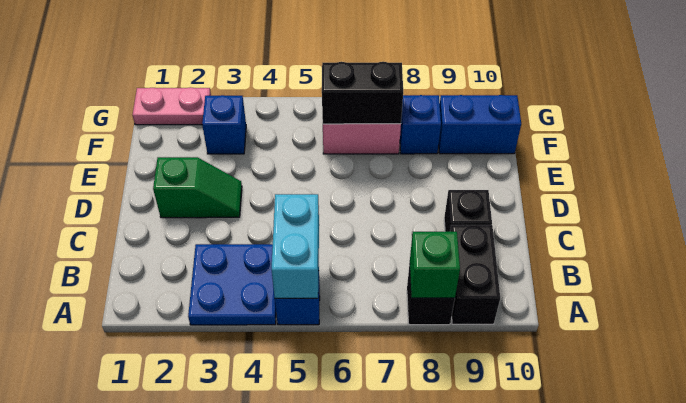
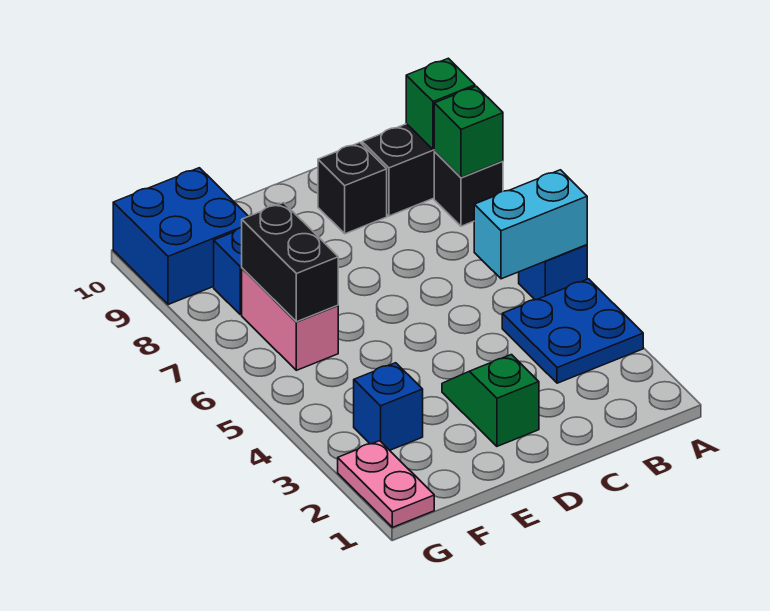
none -> green 1x1 brick [406,58,475,150]
blue 1x2 brick [439,95,521,154] -> blue 2x2 brick [113,168,248,305]

